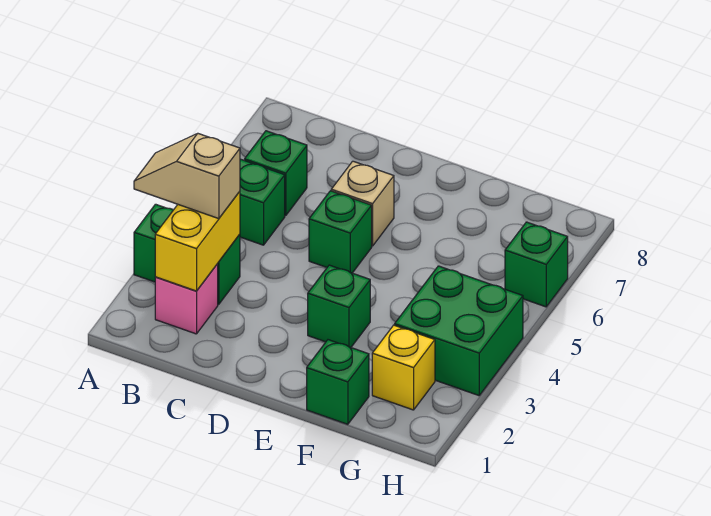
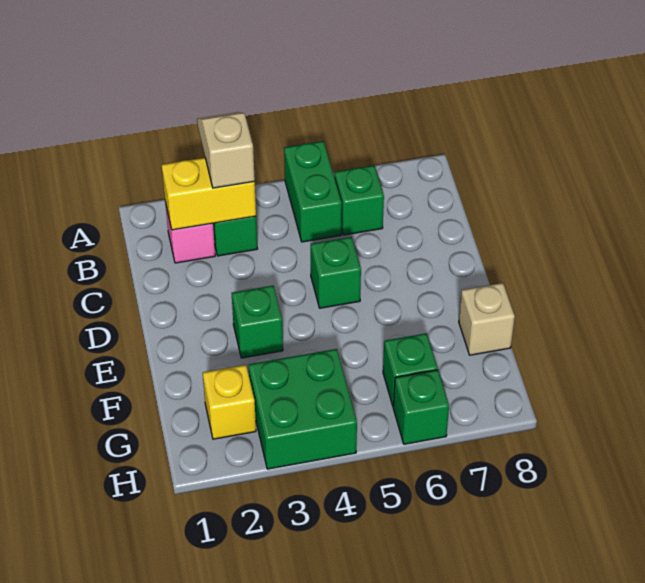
tan 1x1 brick [331,161,394,246] -> tan 1x1 brick moved to [459,283,515,355]
green 1x1 brick [307,340,369,424] -> green 1x1 brick moved to [383,333,438,406]

